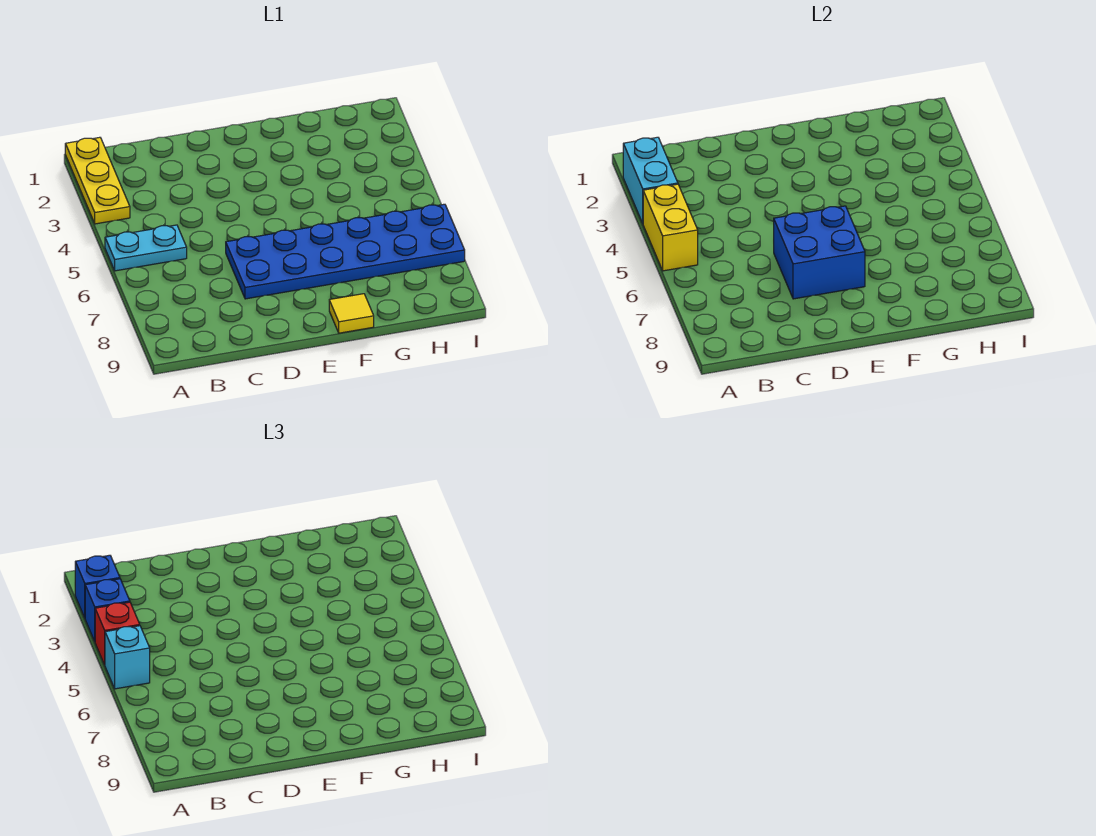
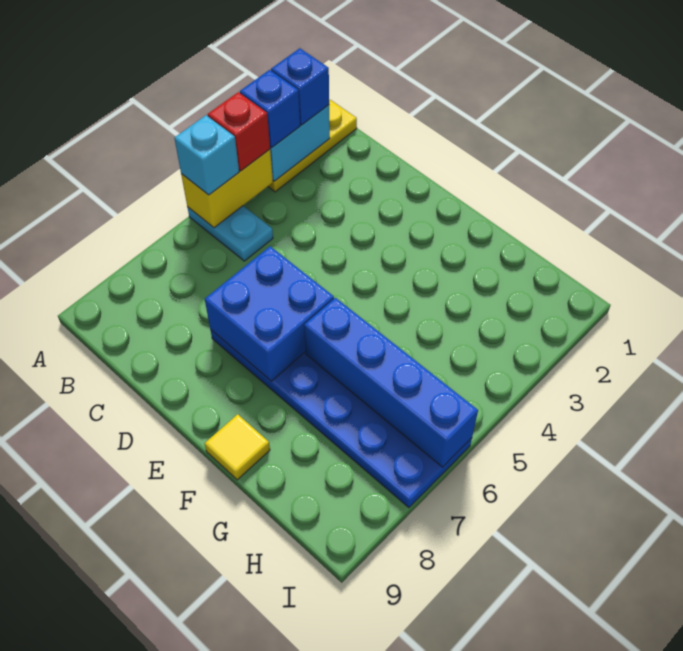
none -> blue 1x4 brick [304,298,478,467]

